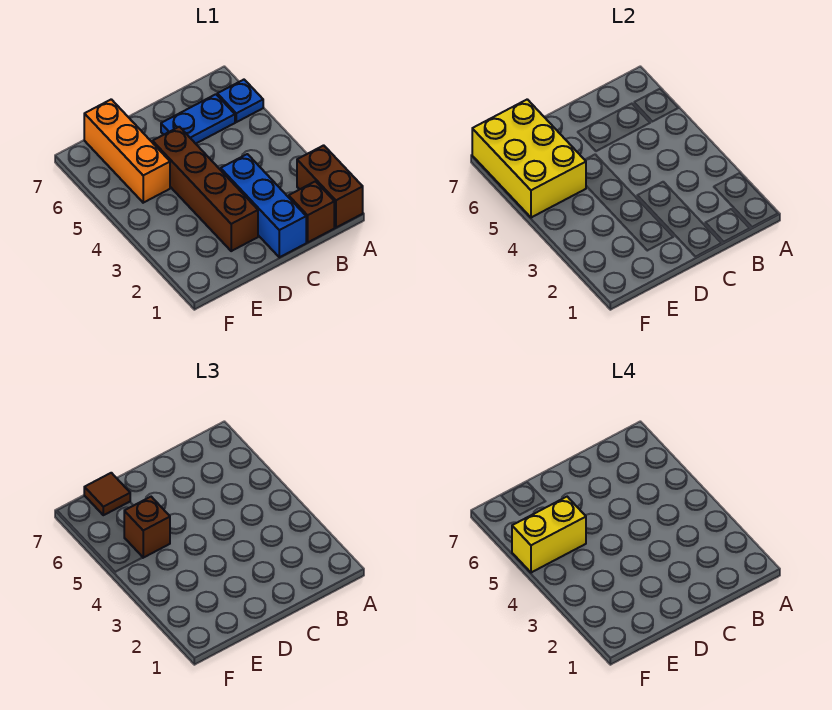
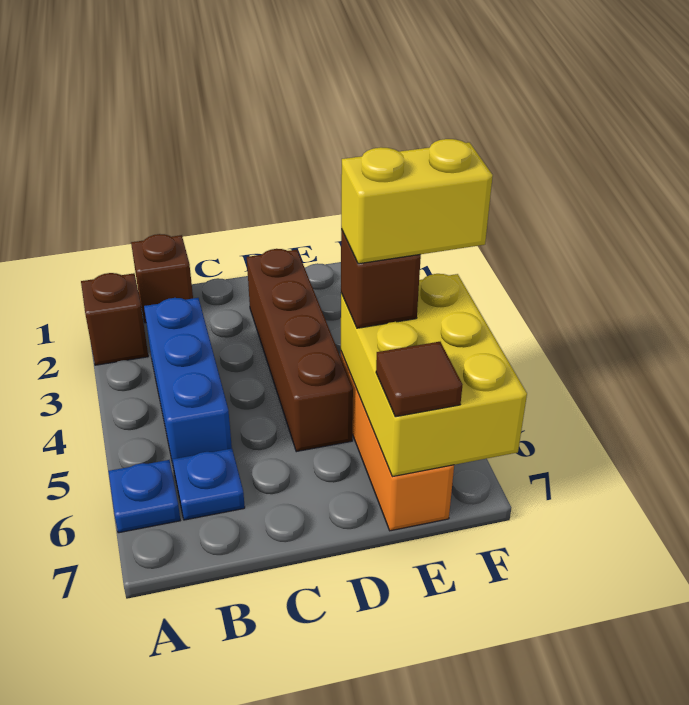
brown 1x2 brick [297,145,363,228] -> brown 1x1 brick [81,273,148,365]
blue 1x2 plate [161,94,235,144] -> blue 1x1 plate [173,449,245,520]
blue 1x3 brick [221,154,306,257] -> blue 1x3 brick moved to [144,298,232,474]

